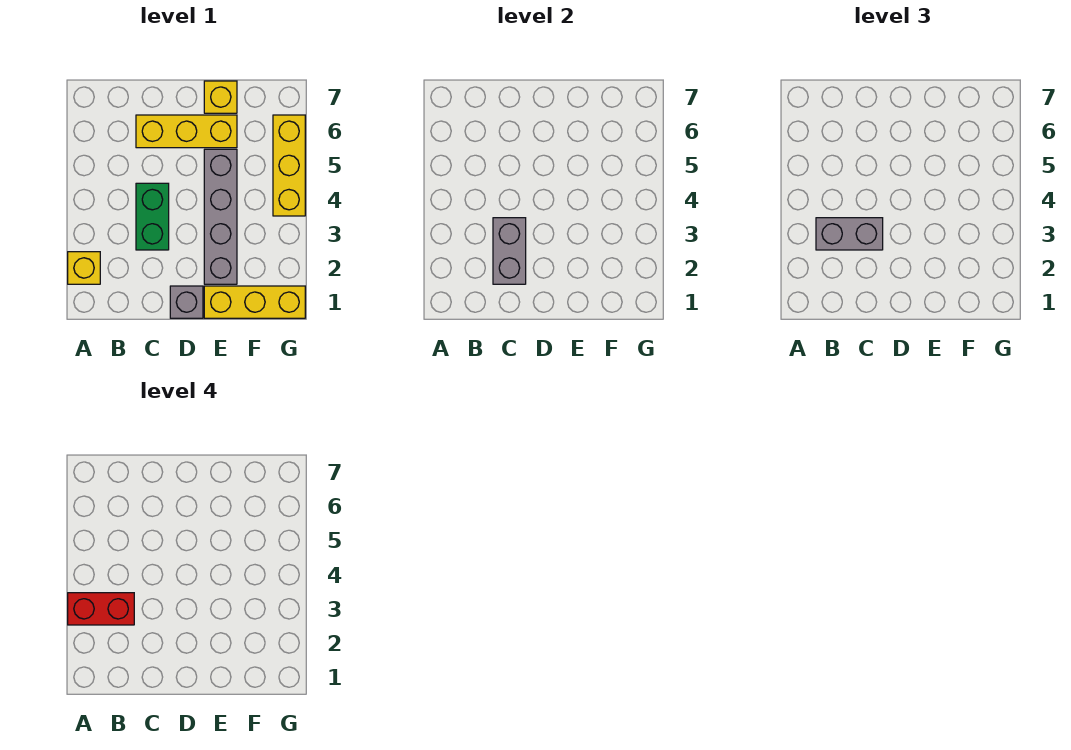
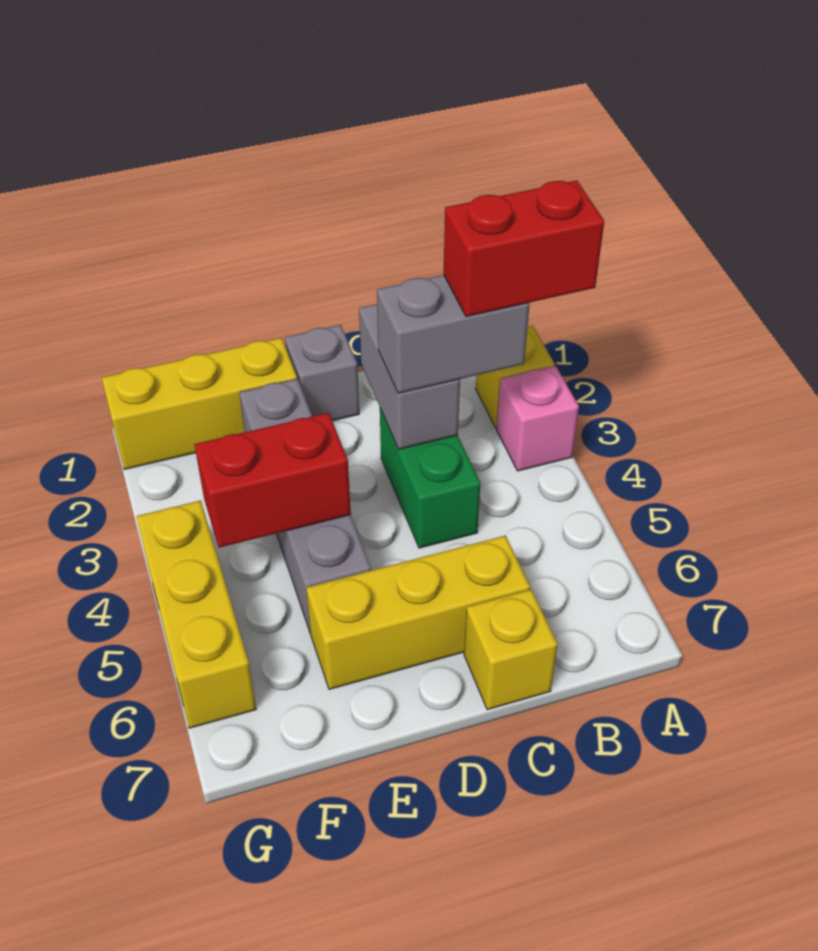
none -> pink 1x1 brick [497,366,579,471]
none -> red 1x2 brick [194,413,351,548]
yellow 1x1 brick [204,81,237,113] -> yellow 1x1 brick moved to [464,589,558,710]

